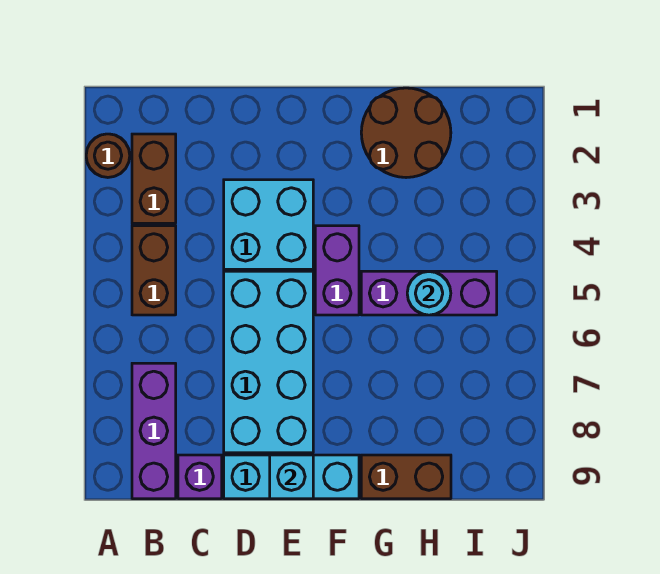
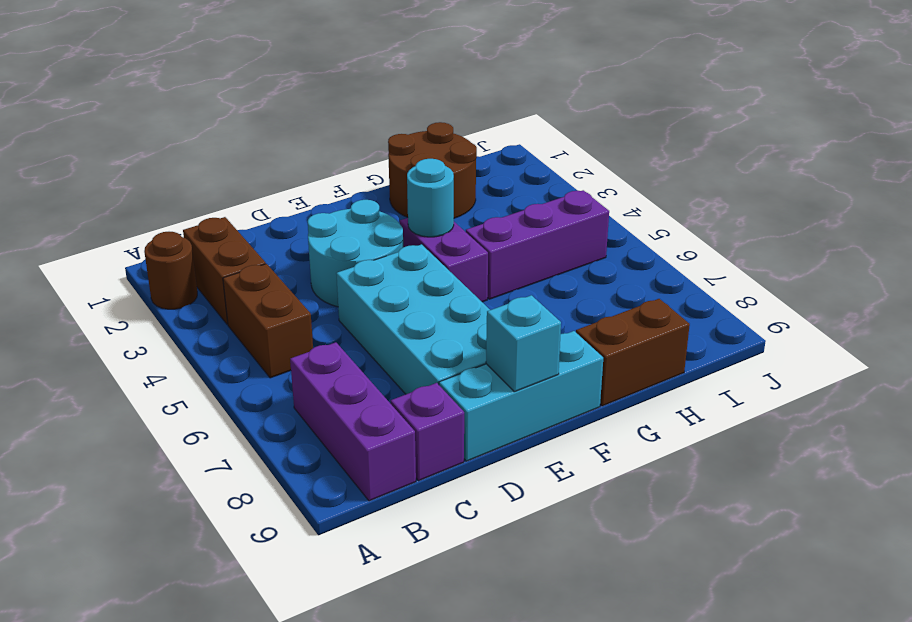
cyan 2x2 brick [224,180,313,269] -> cyan 2x2 round brick [308,200,403,307]
cyan 1x1 round brick [407,271,451,315] -> cyan 1x1 round brick moved to [407,159,454,237]

